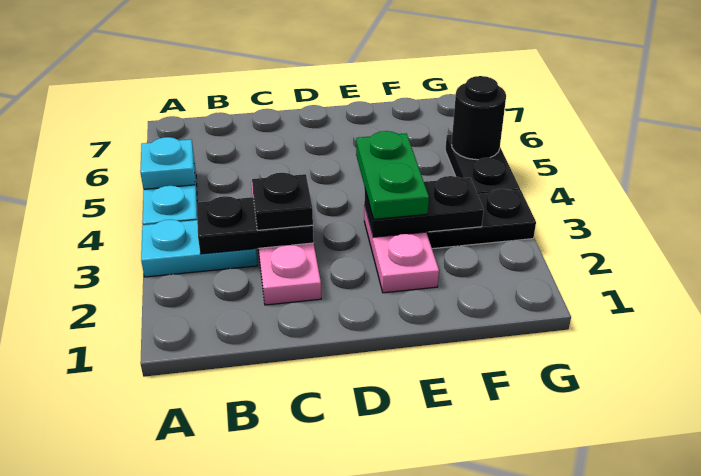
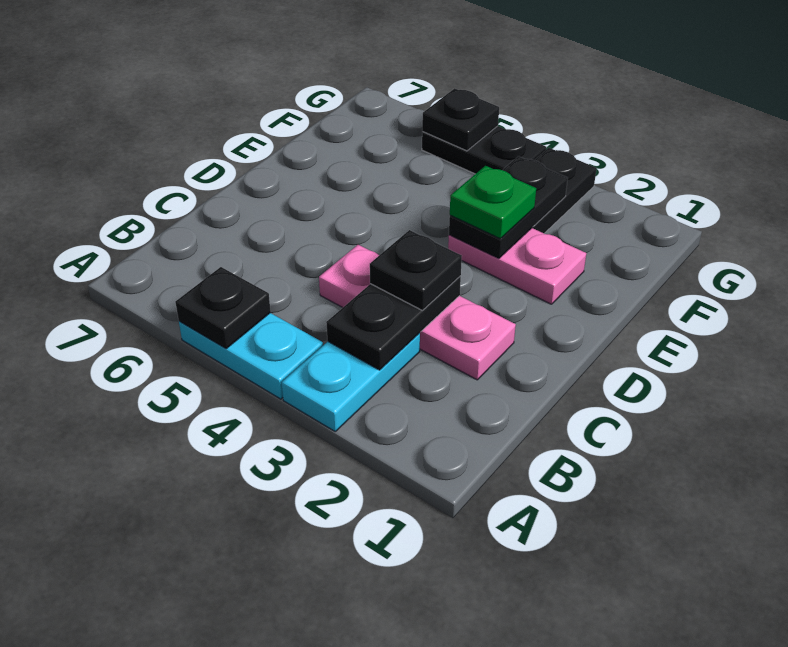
cyan 1x1 plate [140,137,195,189] -> black 1x1 plate [175,267,271,349]
green 1x2 plate [356,131,429,219] -> green 1x1 plate [450,166,536,239]
black 1x1 round brick [452,76,506,160] -> black 1x1 plate [422,88,499,151]

